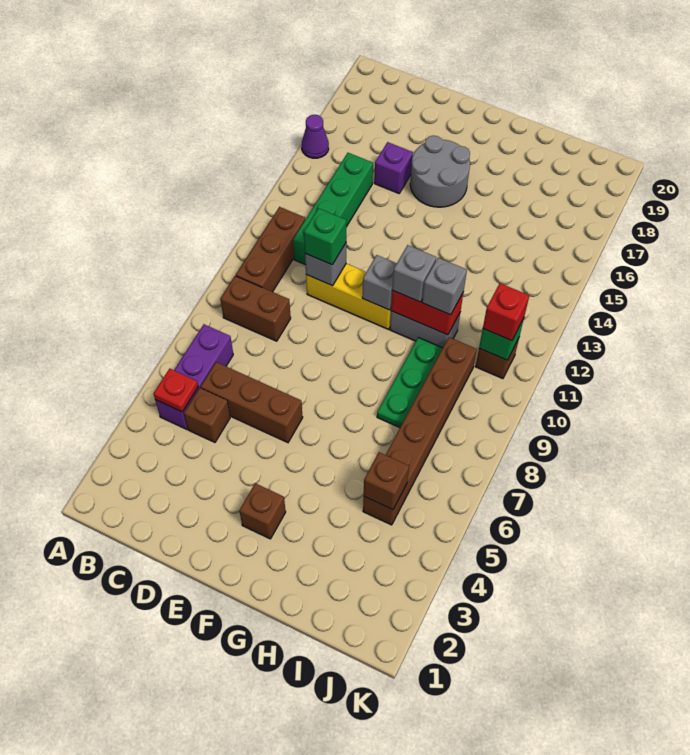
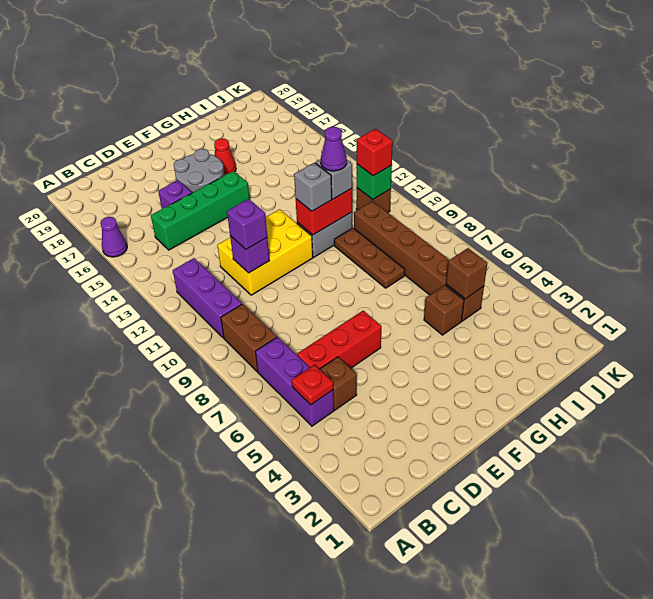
brown 1x2 brick [220,276,291,341] -> brown 1x2 brick turned to [221,304,277,372]
brown 1x3 brick [236,207,305,292] -> purple 1x3 brick [173,258,242,338]
brown 1x3 brick [201,362,303,443] -> red 1x3 brick [297,311,381,369]
green 1x4 brick [293,153,373,265] -> green 1x4 brick turned to [151,171,250,250]
yellow 1x3 brick [306,264,391,329] -> yellow 2x3 brick [217,209,313,295]
grey 1x1 brick [305,243,346,286] -> purple 1x1 brick [230,236,269,273]
green 1x1 brick [304,208,346,265] -> purple 1x1 brick [227,199,267,249]
brown 1x1 brick [239,483,286,539] -> brown 1x1 brick moved to [424,285,464,335]
grey 1x1 brick [362,255,397,310] -> none
none -> red 1x1 cone [214,139,236,175]
green 1x3 plate [377,338,443,428] -> brown 1x3 plate [334,228,405,288]
none -> purple 1x1 cone [321,127,347,171]

